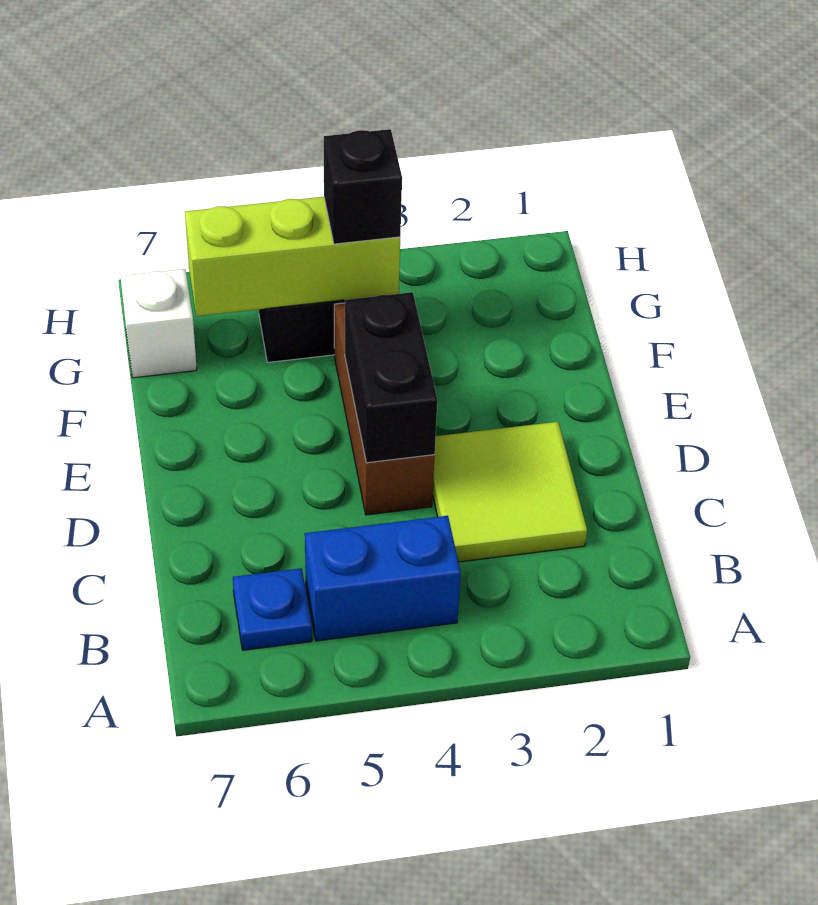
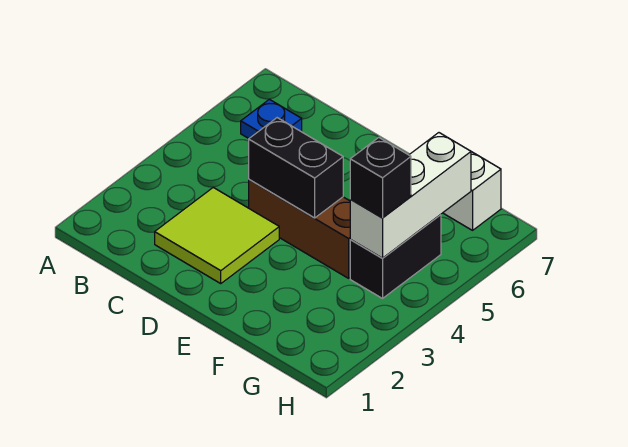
blue 1x2 brick [305,516,461,641] -> none
lime 1x3 brick [185,197,400,316] -> white 1x3 brick [350,133,471,258]

